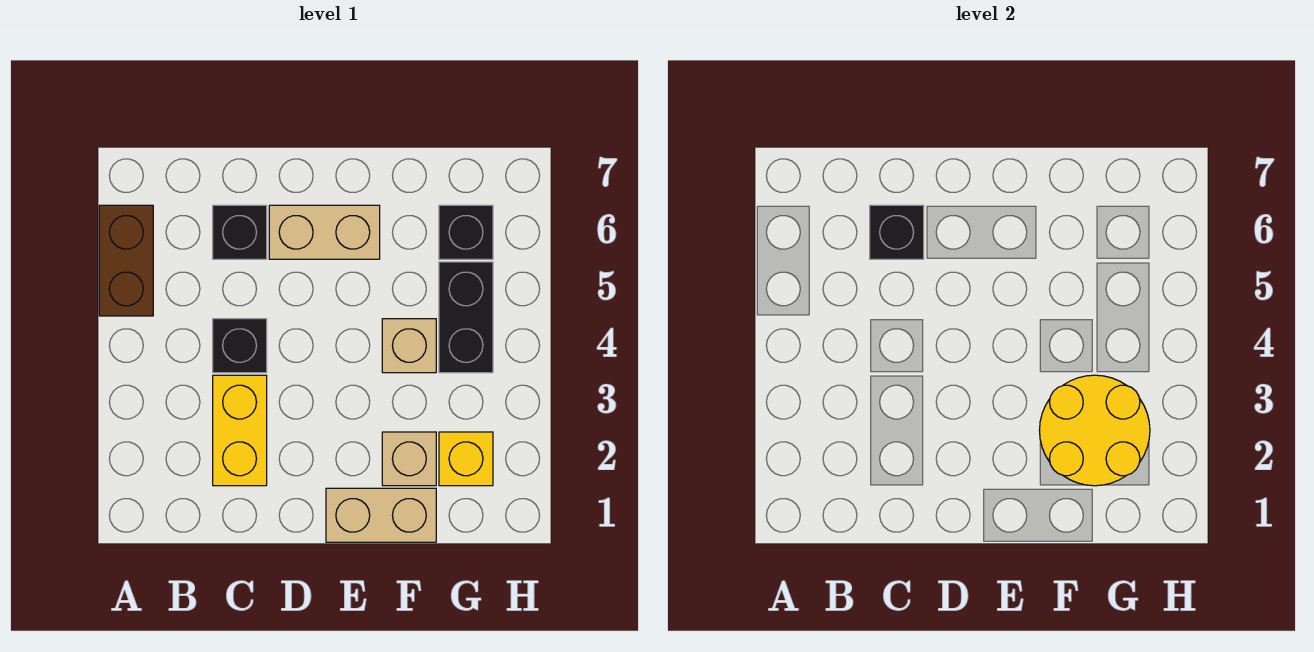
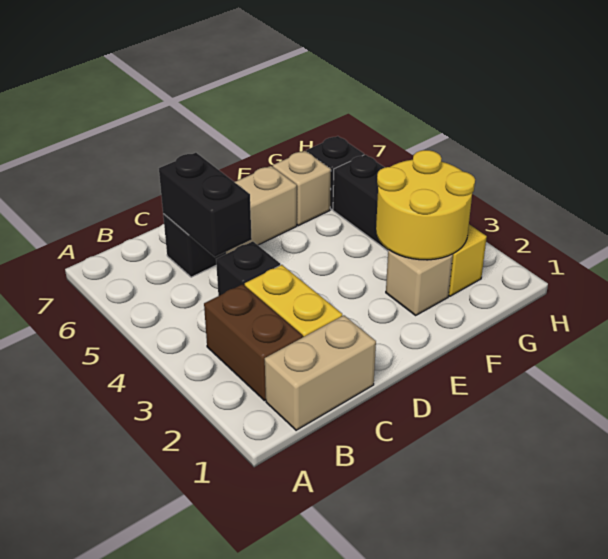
brown 1x2 brick [99,205,153,316] -> brown 1x2 brick moved to [204,284,303,401]
black 1x1 brick [870,205,924,259] -> black 1x2 brick [159,153,252,257]
tan 1x2 brick [326,488,436,542] -> tan 1x2 brick moved to [265,315,376,430]
tan 1x1 brick [382,319,436,373] -> tan 1x1 brick moved to [273,151,331,226]

